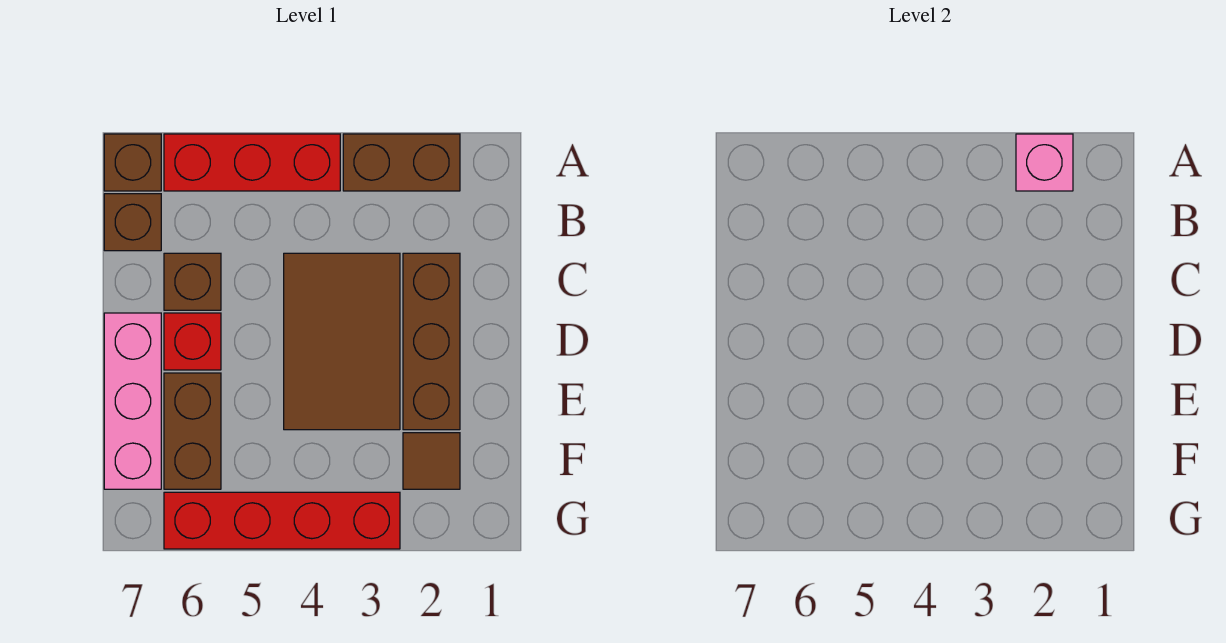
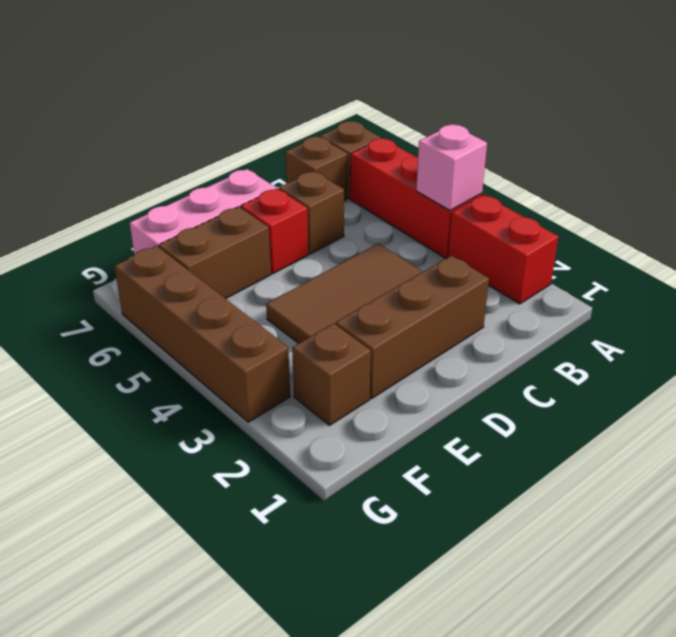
brown 1x2 brick [343,134,460,191] -> red 1x2 brick [448,195,558,304]
pink 1x1 brick [1016,134,1073,191] -> pink 1x1 brick moved to [416,125,487,210]
brown 1x1 tile [403,433,460,489] -> brown 1x1 brick [292,323,371,425]
red 1x4 brick [164,492,400,549] -> brown 1x4 brick [115,246,290,422]

